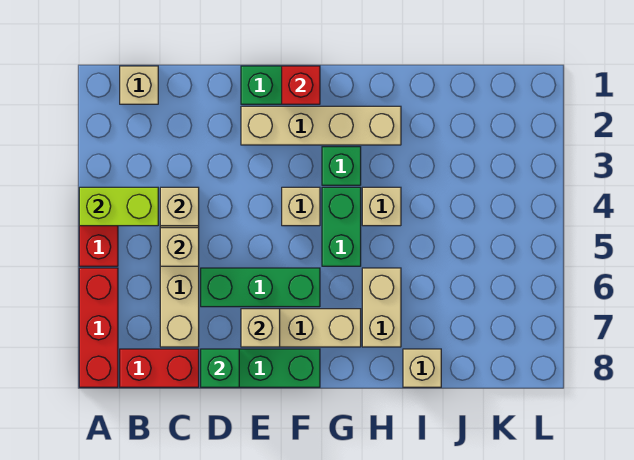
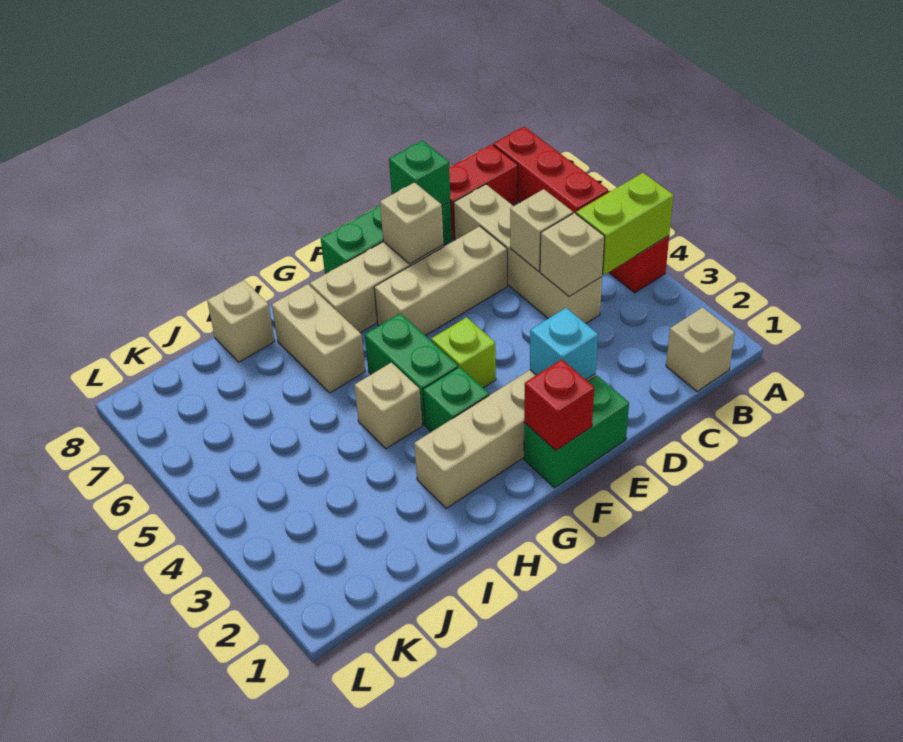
green 1x3 brick [201,268,320,307] -> tan 1x3 brick [374,226,507,336]
none -> cyan 1x1 brick [530,308,598,380]
tan 1x1 brick [282,187,320,226] -> lime 1x1 brick [431,317,496,388]

